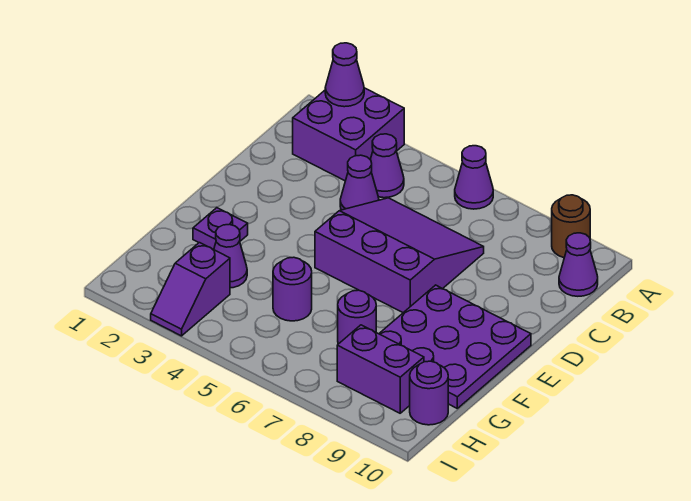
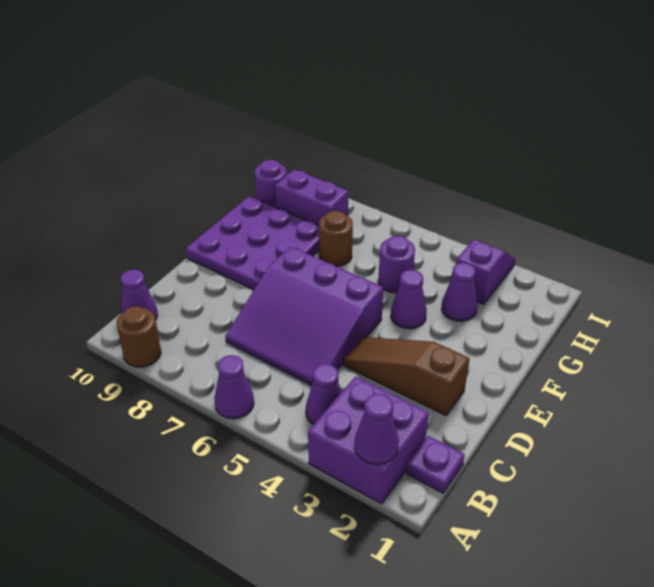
purple 1x1 cone [340,155,379,210] -> purple 1x1 cone moved to [391,270,427,329]
none -> brown 1x3 slope [343,337,470,415]
purple 1x1 plate [193,208,248,250] -> purple 1x1 plate moved to [406,436,465,493]
purple 1x1 round brick [338,290,376,344] -> brown 1x1 round brick [319,211,353,266]

